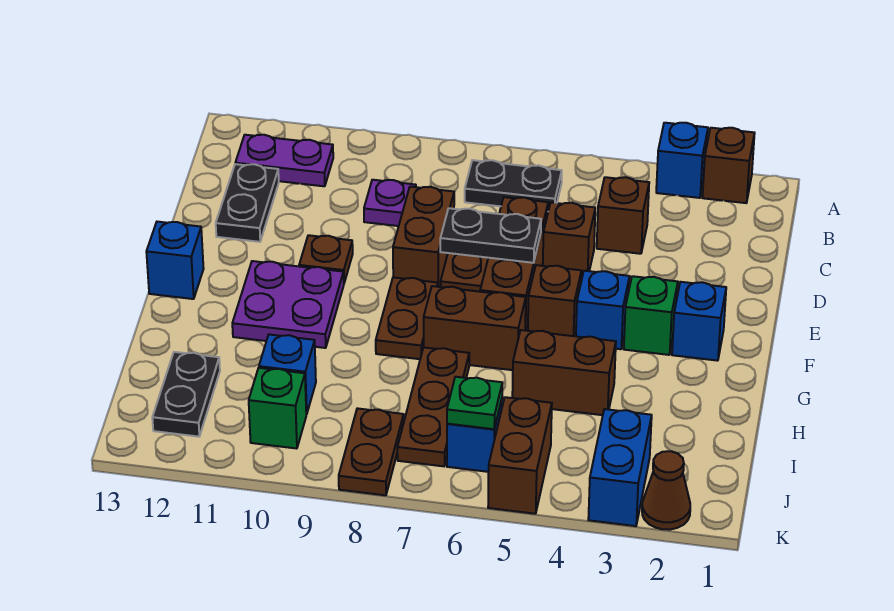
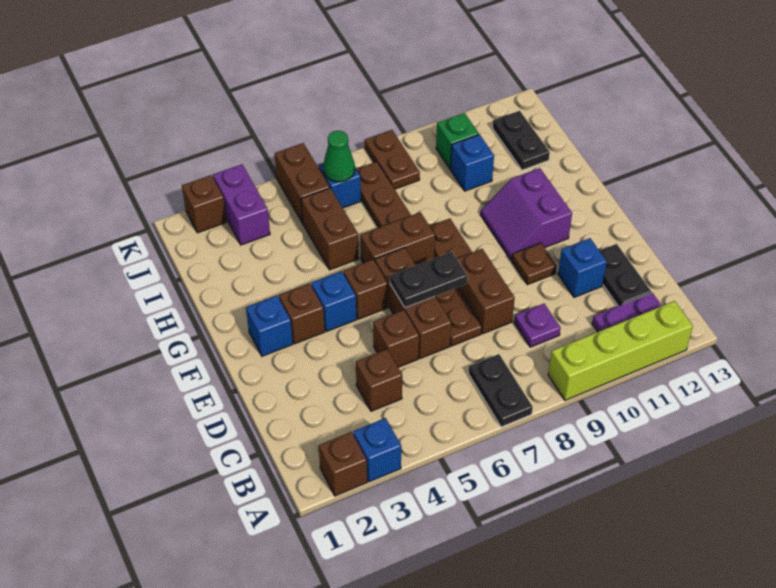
none -> lime 1x4 brick [548,301,693,400]
black 1x2 plate [465,160,562,211] -> black 1x2 plate turned to [468,354,533,427]
green 1x1 brick [624,276,678,355] -> brown 1x1 brick [279,283,325,344]
purple 2x2 plate [232,261,344,348] -> purple 2x2 slope [481,168,572,260]
blue 1x1 brick [146,222,204,299] -> blue 1x1 brick moved to [558,238,607,297]
brown 1x2 brick [512,330,616,415] -> brown 1x2 brick turned to [301,188,359,270]
blue 1x2 brick [588,409,652,526] -> purple 1x2 brick [213,165,270,245]
green 1x1 plate [447,377,502,429] -> green 1x1 cone [323,131,355,182]
brown 1x1 cone [642,451,690,530] -> brown 1x1 brick [182,175,227,233]

